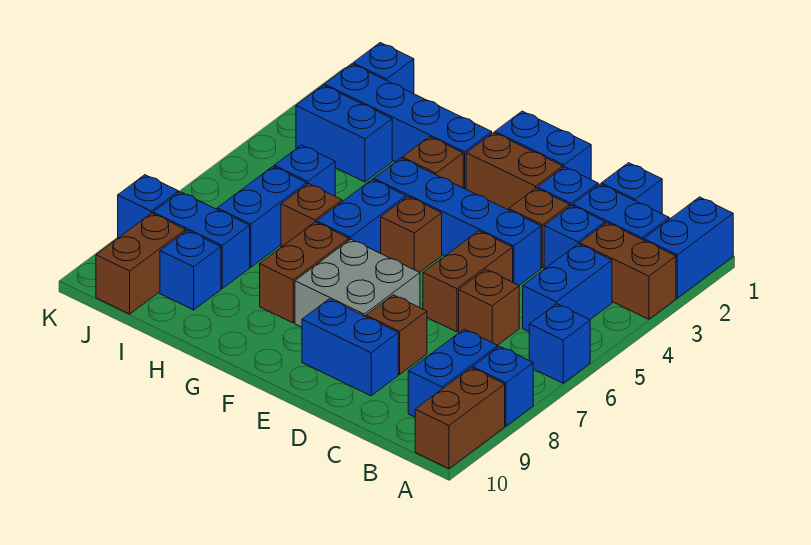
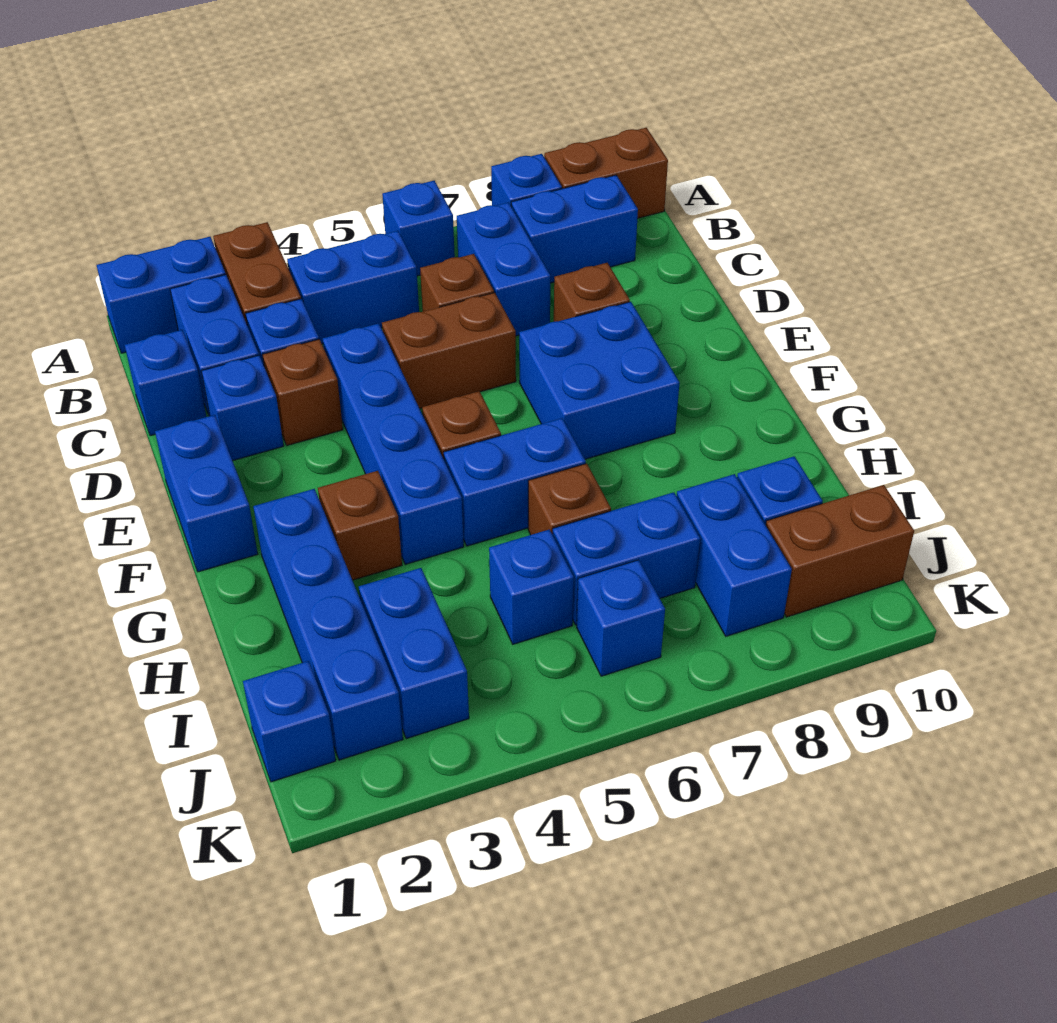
blue 1x2 brick [302,299,398,396] -> blue 1x2 brick moved to [457,202,551,336]
brown 1x2 brick [466,133,563,210] -> none
grey 2x2 brick [295,239,420,327] -> blue 2x2 brick [519,302,680,459]
brown 1x2 brick [260,222,349,323] -> none
blue 1x1 brick [118,175,179,238] -> blue 1x1 brick moved to [577,560,665,676]

